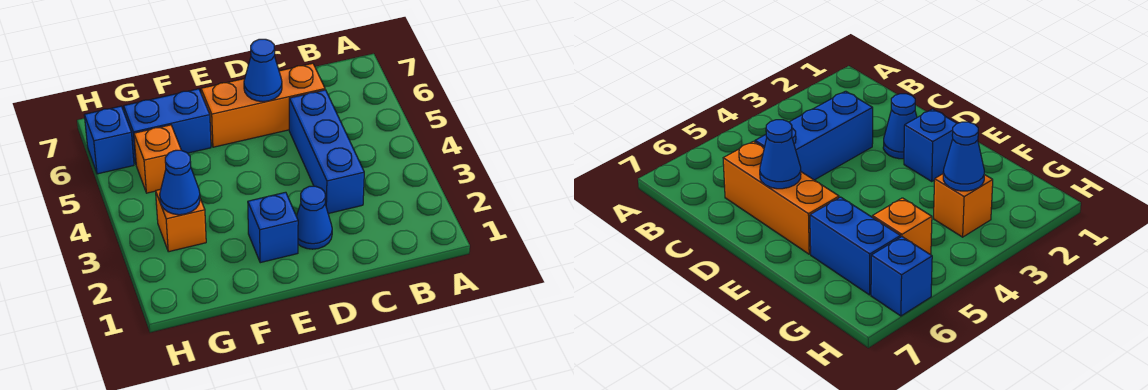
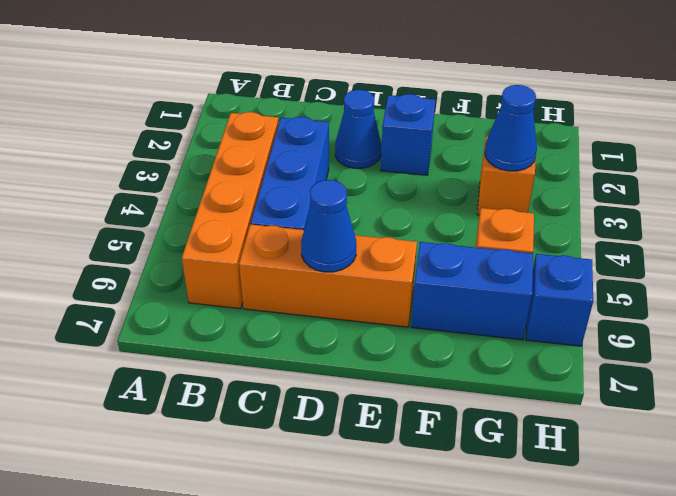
none -> orange 1x4 brick [182,112,279,309]

